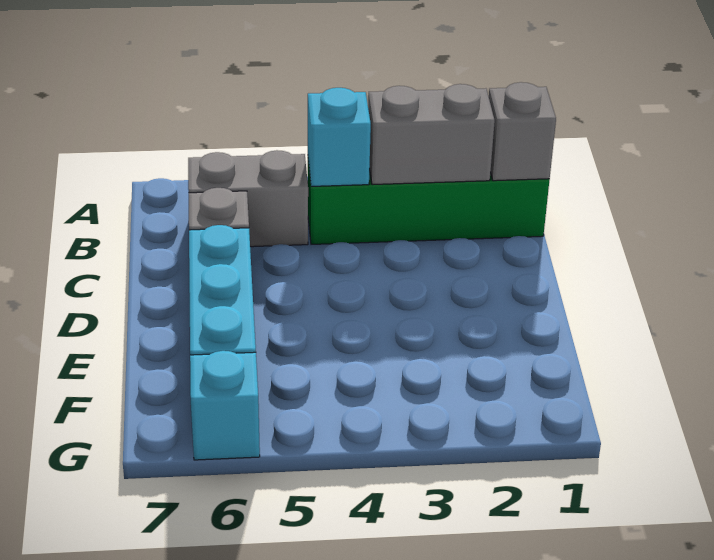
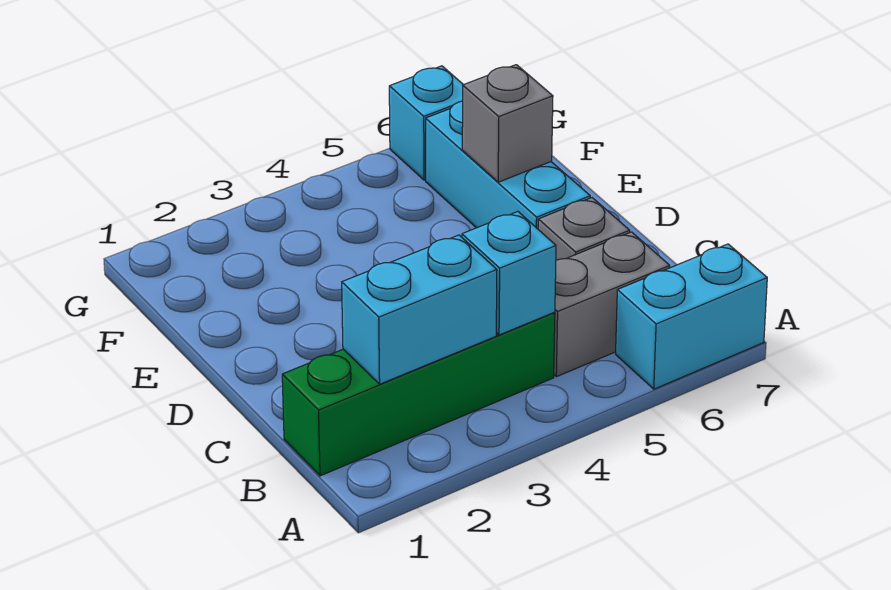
none -> cyan 1x2 brick [616,244,767,389]
grey 1x1 brick [489,82,556,181] -> grey 1x1 brick moved to [462,65,553,182]
grey 1x2 brick [368,84,495,185] -> cyan 1x2 brick [342,235,497,384]

